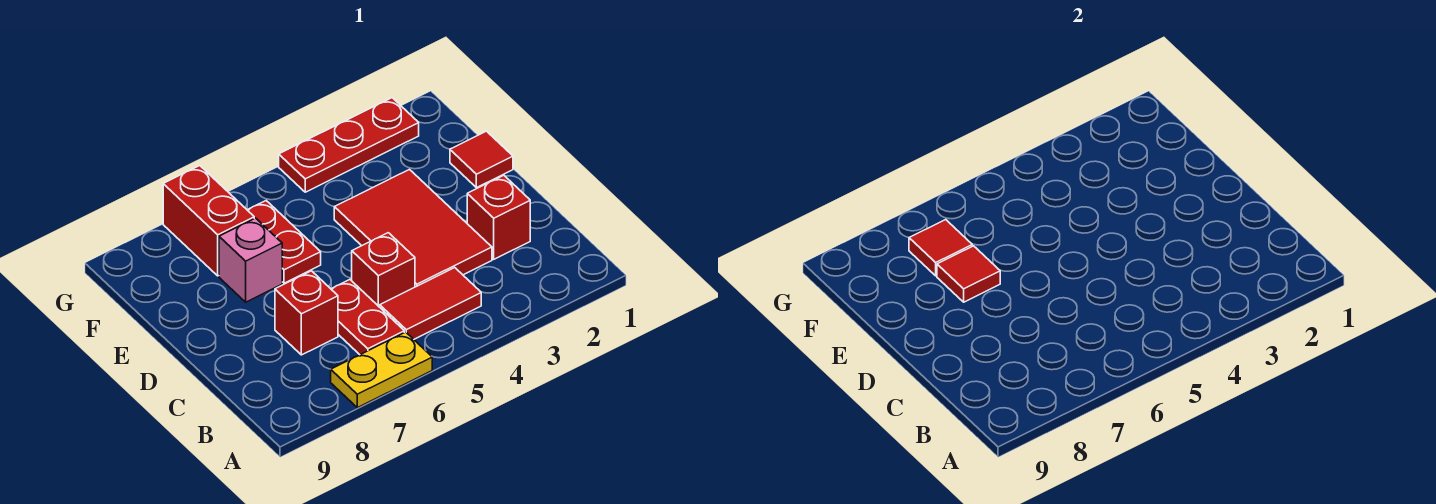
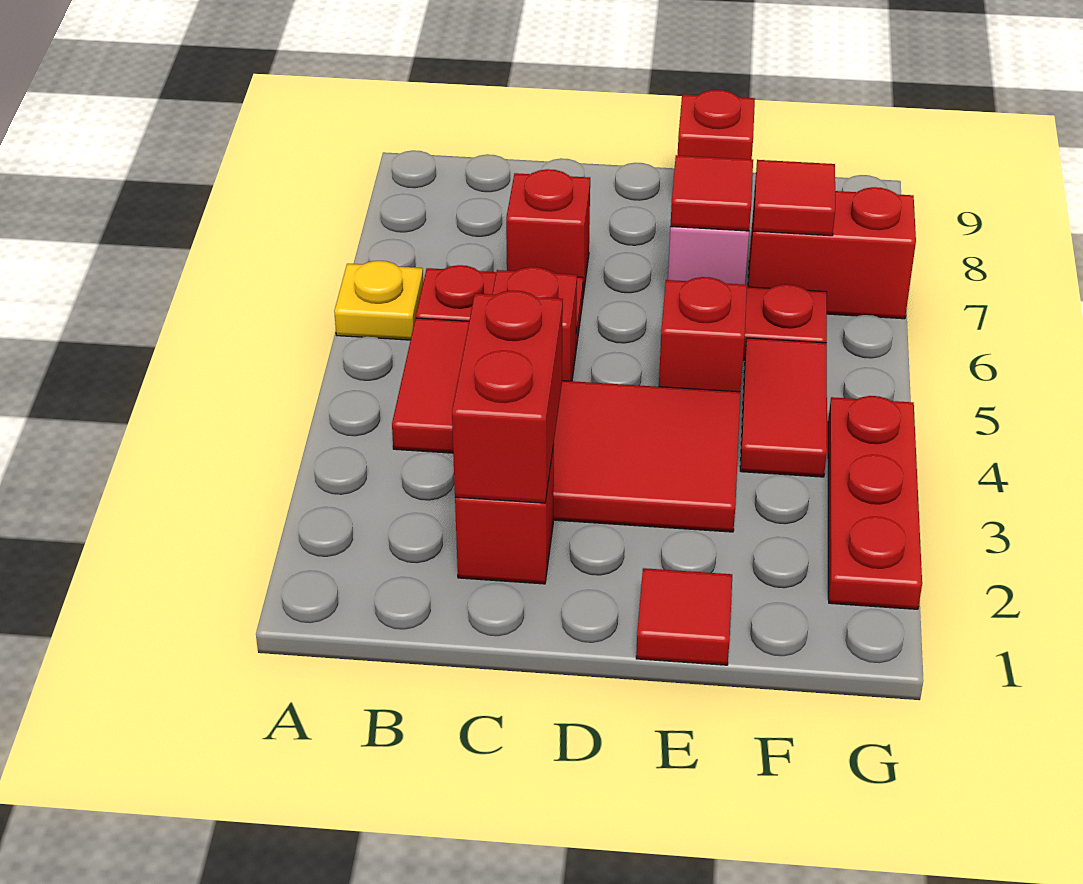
yellow 1x2 plate [331,332,432,408] -> yellow 1x1 plate [334,261,423,340]
none -> red 1x2 brick [452,290,563,503]
none -> red 1x1 brick [659,277,747,392]
none -> red 1x1 brick [678,90,755,159]
none -> red 1x2 tile [740,338,827,477]

